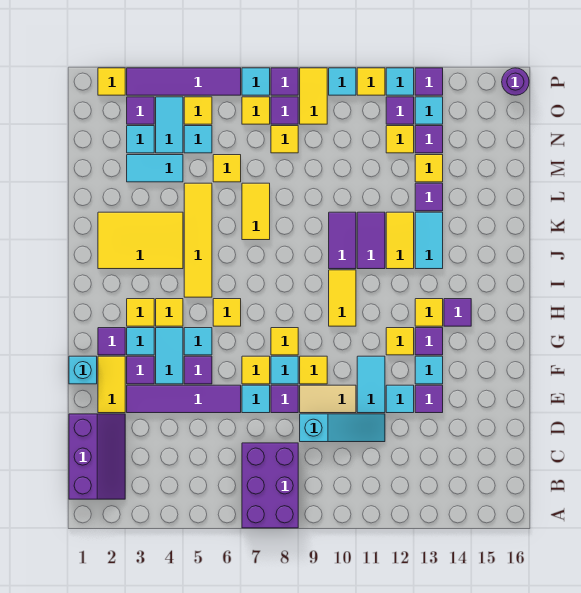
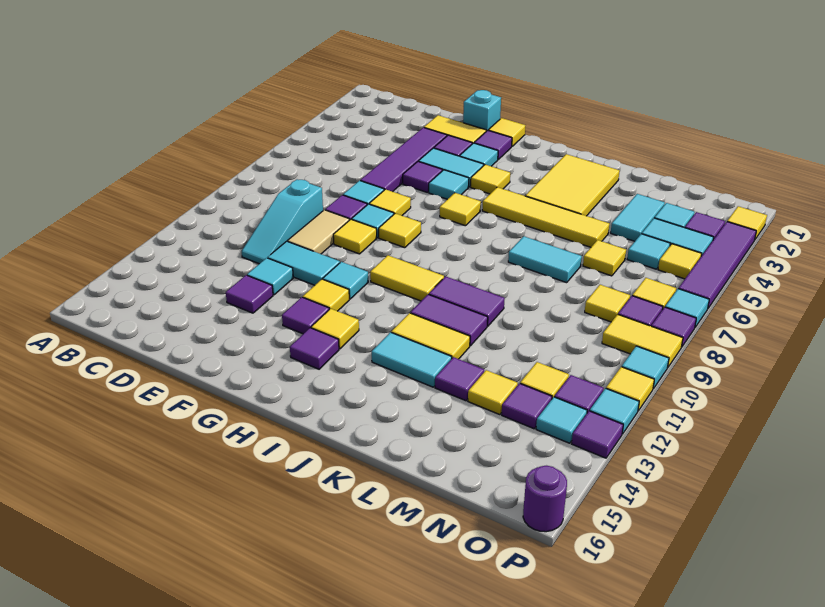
purple 2x3 brick [242,443,298,528] -> none
purple 2x3 slope [69,414,125,499] -> none
cyan 1x1 tile [415,356,443,384] -> cyan 1x1 tile moved to [323,262,368,299]
yellow 1x1 tile [127,299,154,326] -> yellow 1x1 tile moved to [488,118,525,146]
yellow 1x2 tile [242,183,270,240] -> cyan 1x2 tile [508,236,582,283]

